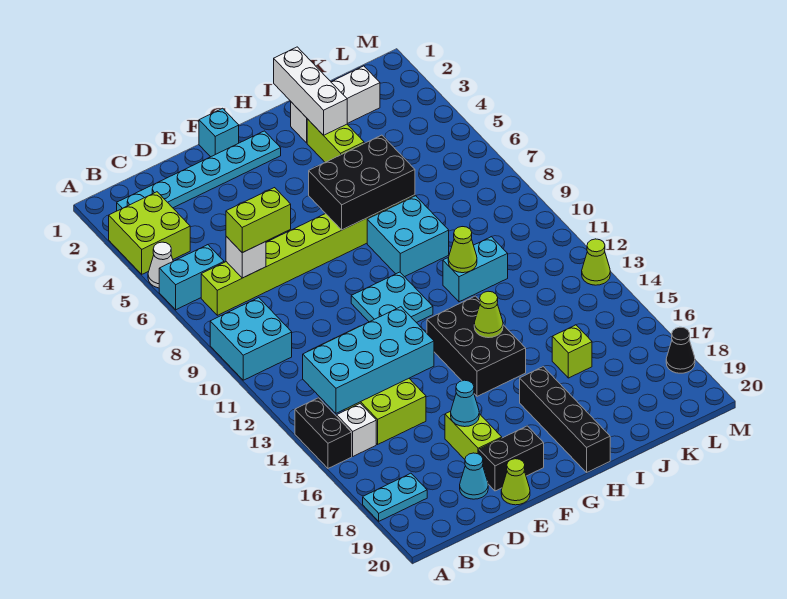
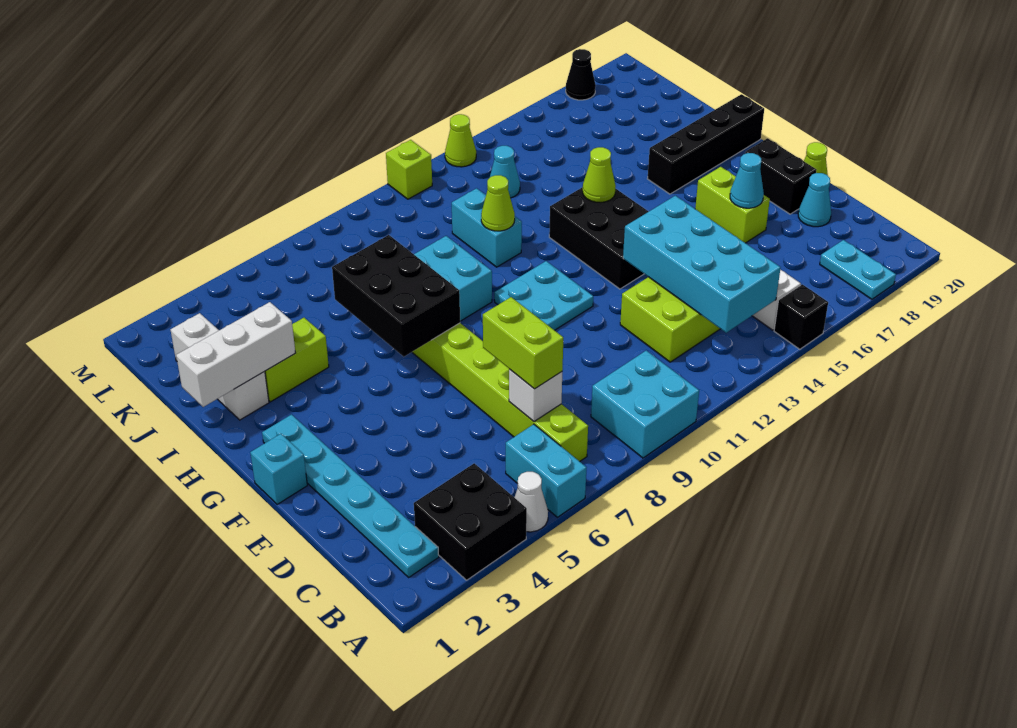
lime 2x2 brick [109,192,190,274] -> black 2x2 brick [414,463,527,580]
black 1x2 brick [295,398,352,468] -> black 1x1 brick [774,284,828,349]
lime 1x2 brick [445,412,502,459] -> lime 1x2 brick turned to [695,167,770,243]
black 2x3 brick [427,296,526,396] -> black 2x3 brick turned to [549,187,649,289]
lime 1x1 brick [552,325,592,378] -> lime 1x1 brick moved to [386,140,432,199]
none -> cyan 1x1 cone [490,146,520,198]

